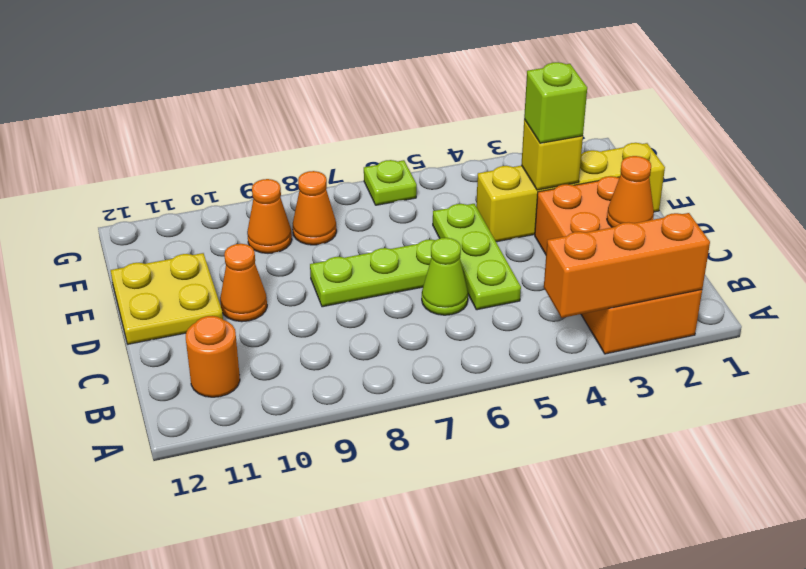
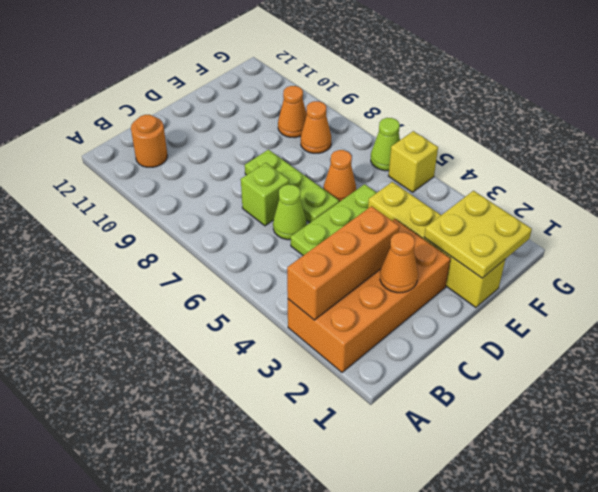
orange 1x3 brick [544,213,710,318] -> orange 1x3 brick turned to [287,206,399,320]
orange 1x1 cone [220,244,267,322] -> orange 1x1 cone moved to [324,150,356,202]
yellow 2x2 plate [111,253,223,344] -> yellow 2x2 plate moved to [424,191,532,278]
yellow 1x1 brick [521,119,583,190] -> yellow 1x1 brick moved to [388,131,438,192]
lime 1x1 brick [524,62,587,143] -> lime 1x1 brick moved to [241,163,289,226]
lime 1x1 plate [364,160,417,205] -> lime 1x1 cone [371,118,400,171]

